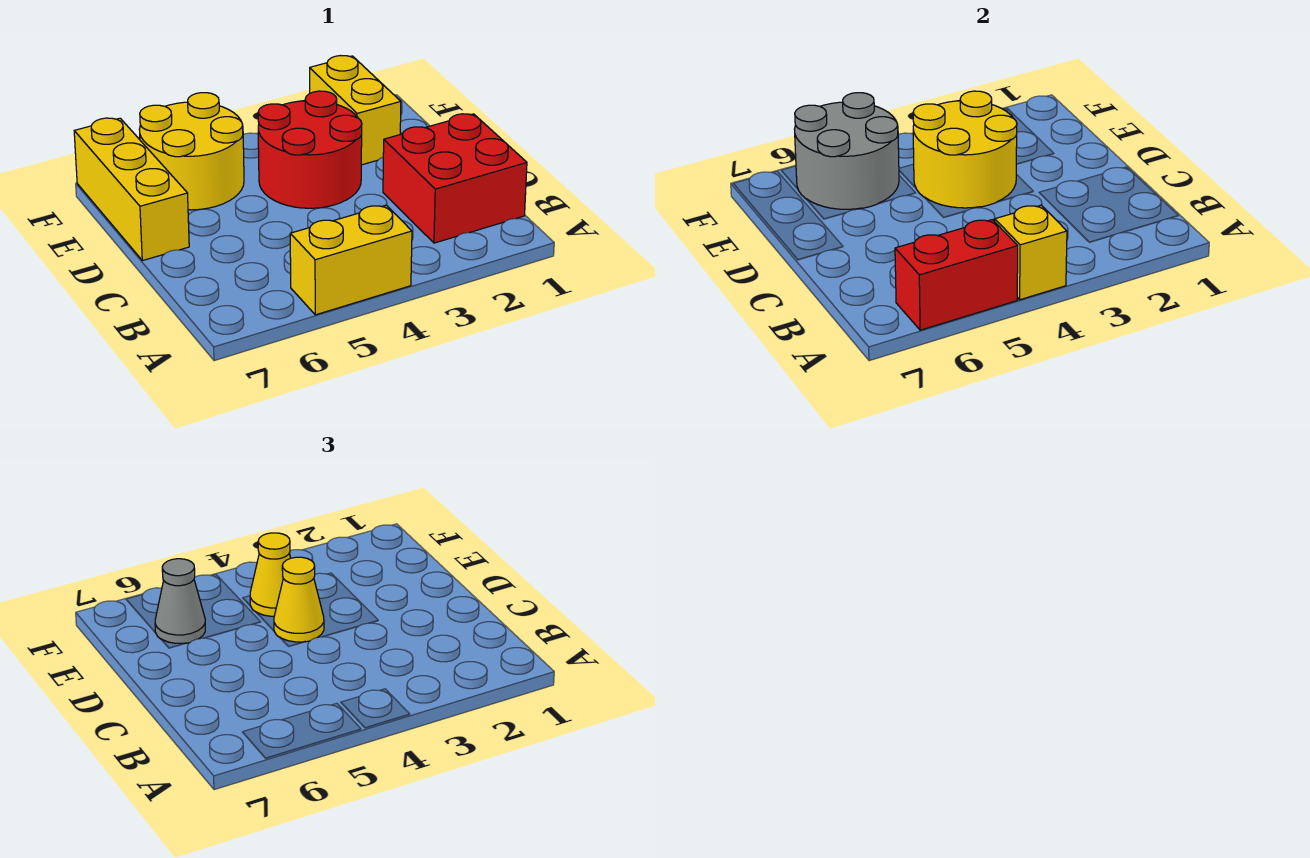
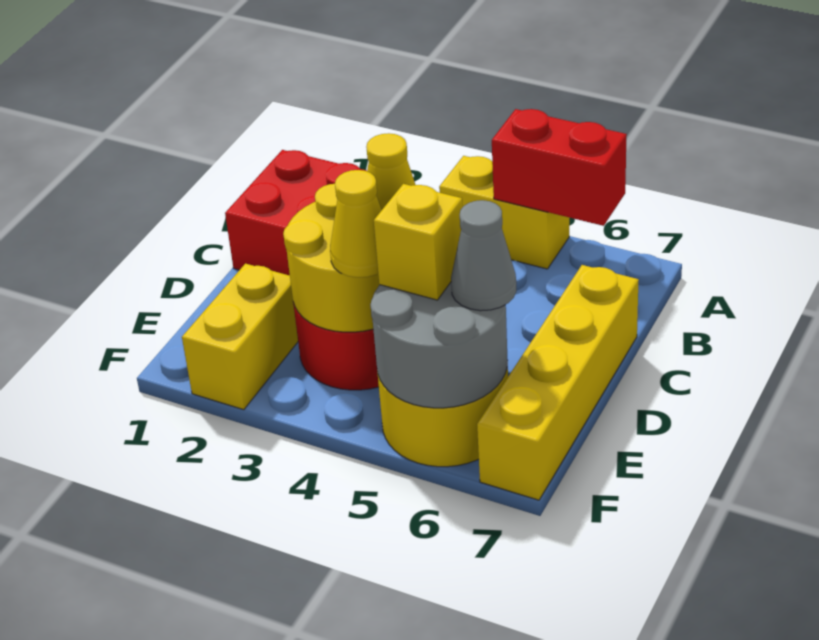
yellow 1x1 brick [995,205,1067,300] -> yellow 1x1 brick moved to [374,184,462,300]
yellow 1x3 brick [74,118,189,261] -> yellow 1x4 brick [477,265,639,500]

